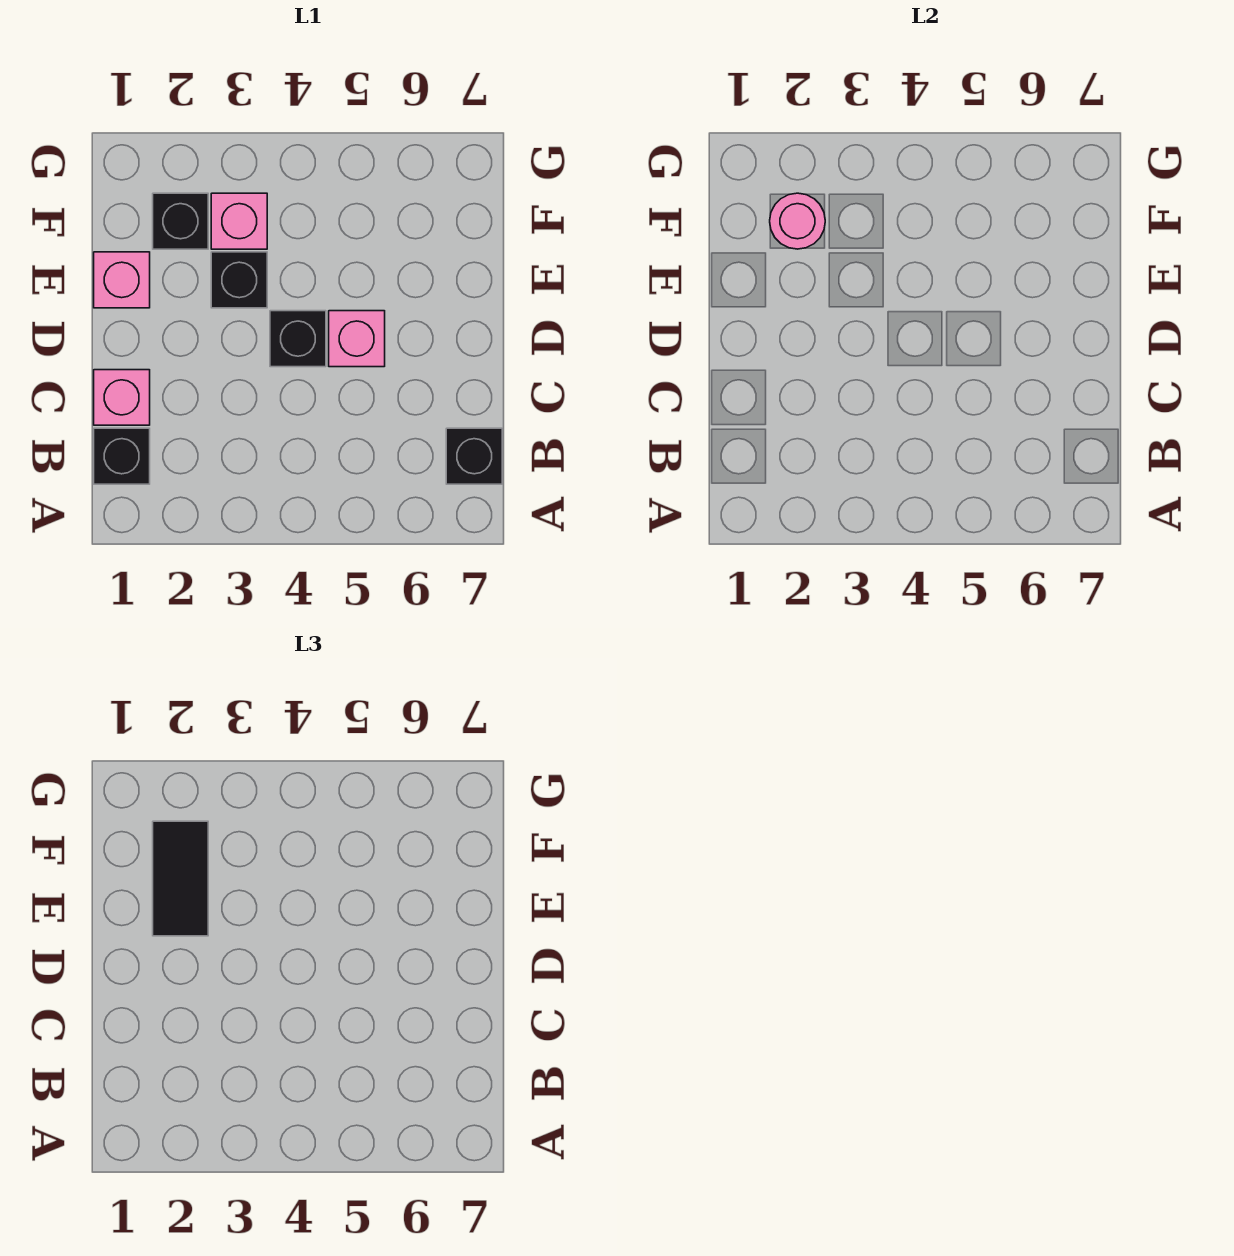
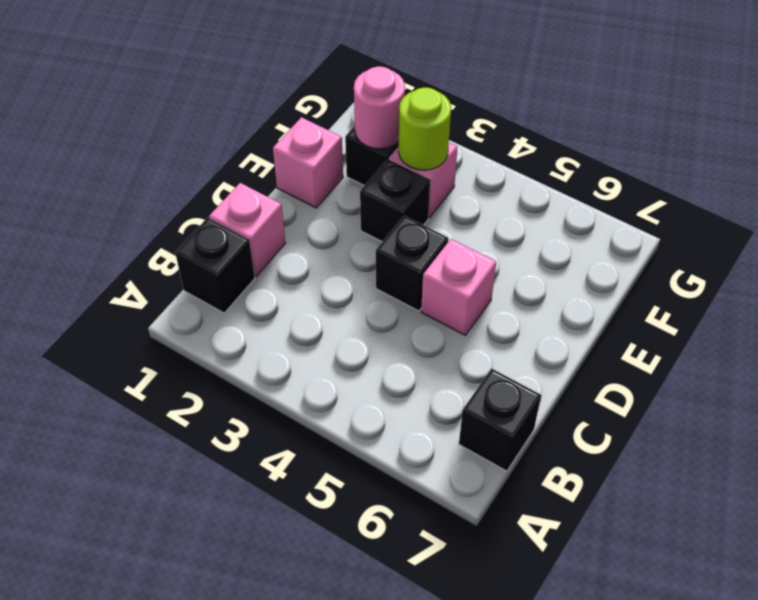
black 1x2 tile [153,821,208,936] -> none
none -> lime 1x1 round brick [399,88,451,170]

